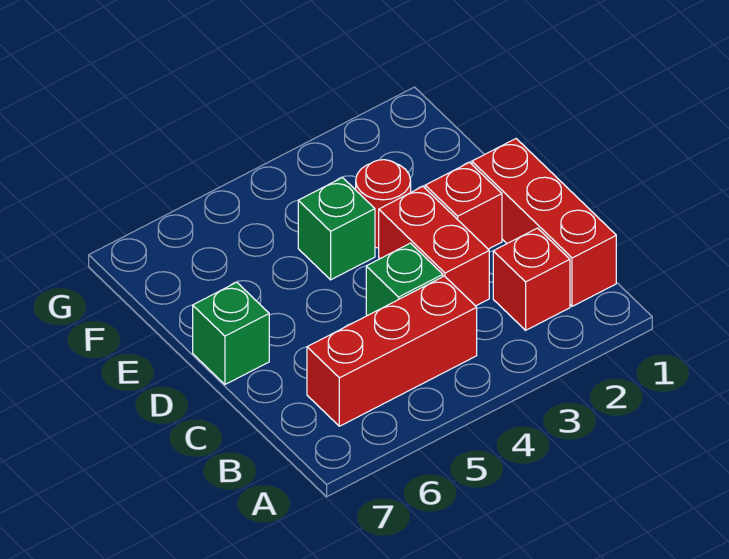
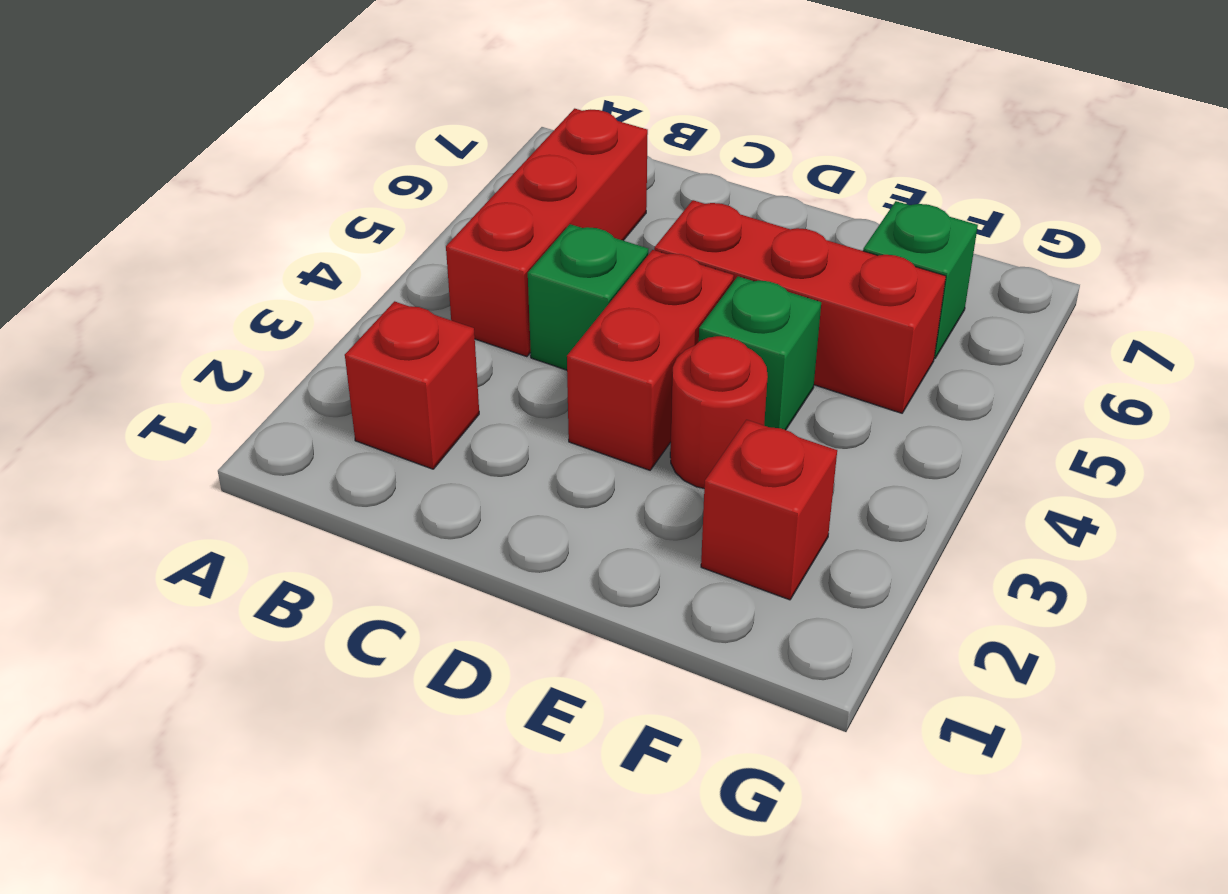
red 1x3 brick [472,139,616,306] -> red 1x3 brick moved to [654,200,946,413]
red 1x2 brick [379,187,489,306] -> red 1x2 brick turned to [567,250,734,470]
red 1x1 brick [425,163,502,249] -> red 1x1 brick moved to [701,420,837,600]
green 1x1 brick [193,282,269,384] -> green 1x1 brick moved to [863,201,978,359]

